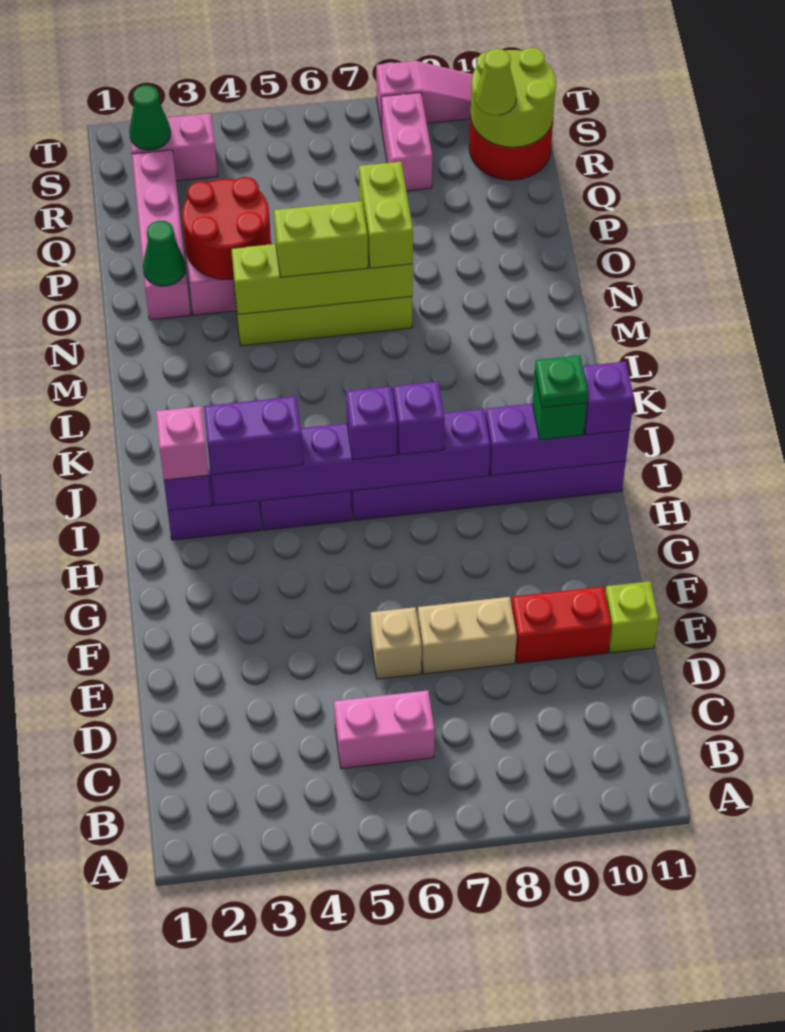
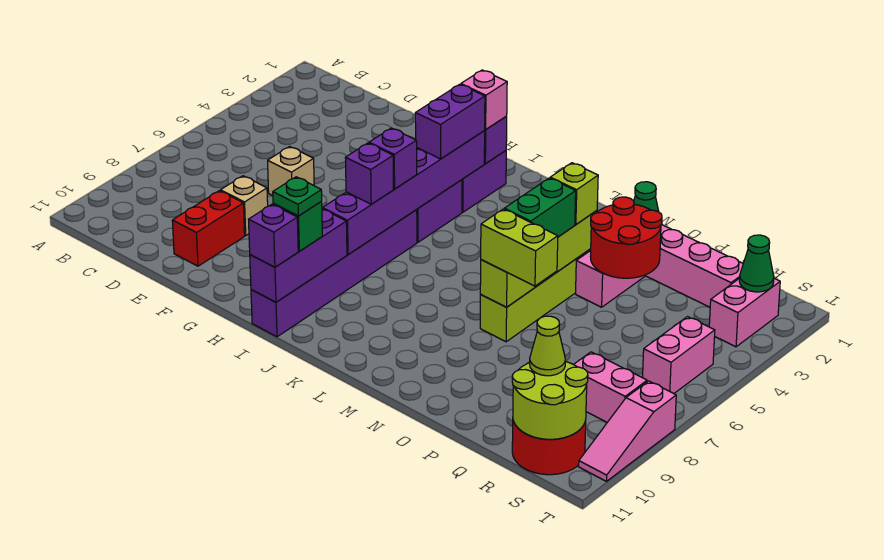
pink 1x2 brick [334,690,435,769] -> pink 1x2 brick moved to [643,317,715,394]
tan 1x2 brick [418,597,517,674] -> tan 1x1 brick [221,176,268,235]
lime 1x1 brick [605,581,659,653] -> lime 1x1 brick moved to [550,163,598,225]
lime 1x2 brick [274,201,368,277] -> green 1x2 brick [504,178,576,237]

